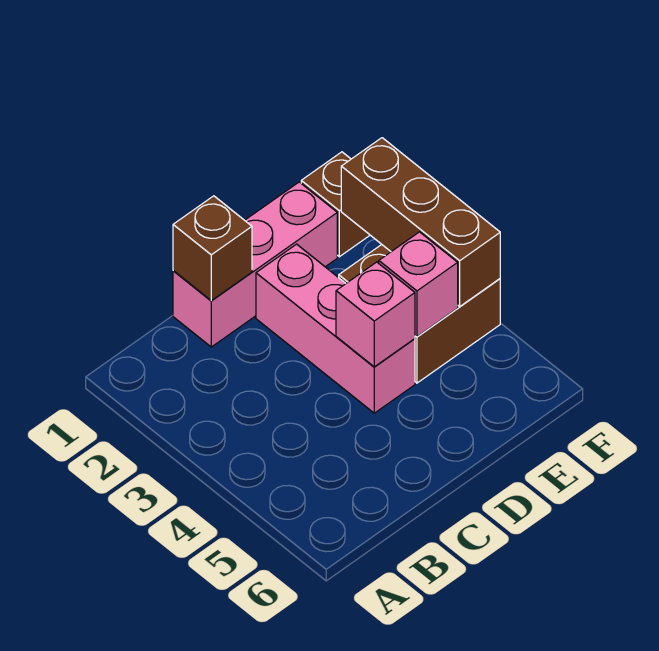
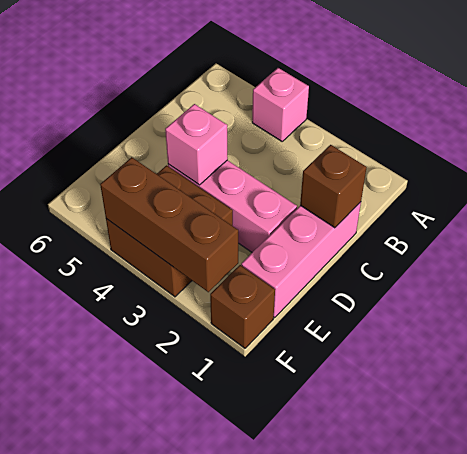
pink 1x1 brick [379,232,458,337] -> pink 1x1 brick moved to [252,68,309,141]

